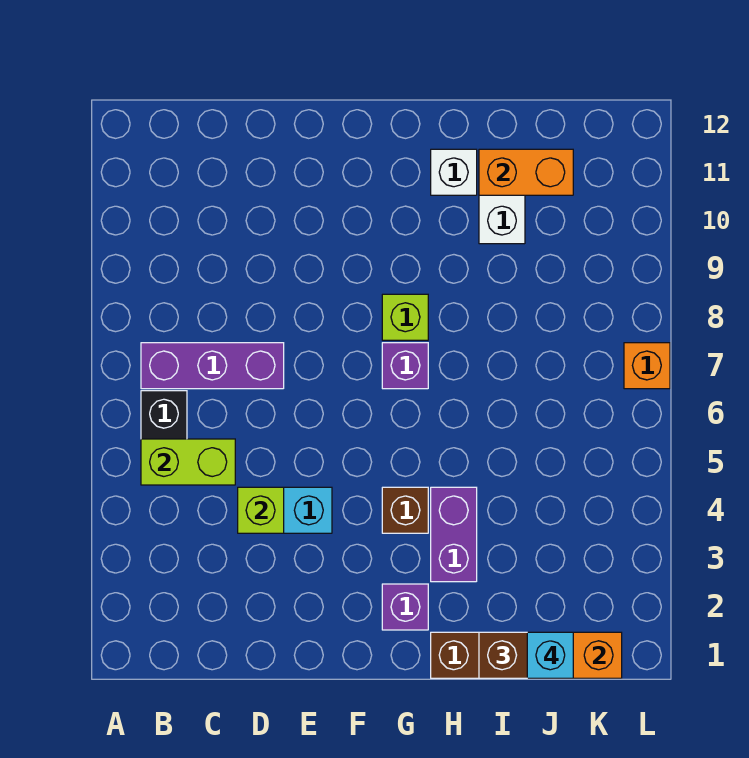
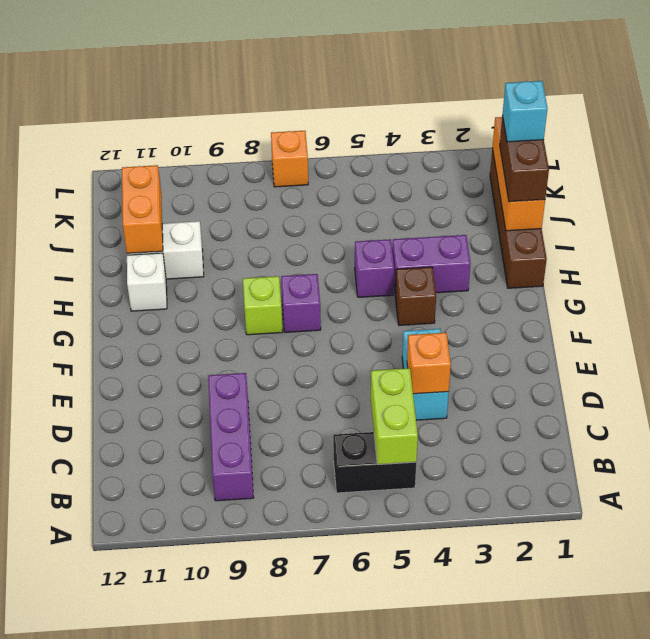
purple 1x3 brick [141,343,284,389] -> purple 1x3 brick moved to [208,373,254,501]
lime 1x1 brick [238,487,284,533] -> orange 1x1 brick [407,333,451,394]
purple 1x1 brick [382,584,428,630] -> purple 1x1 brick moved to [355,239,394,297]

